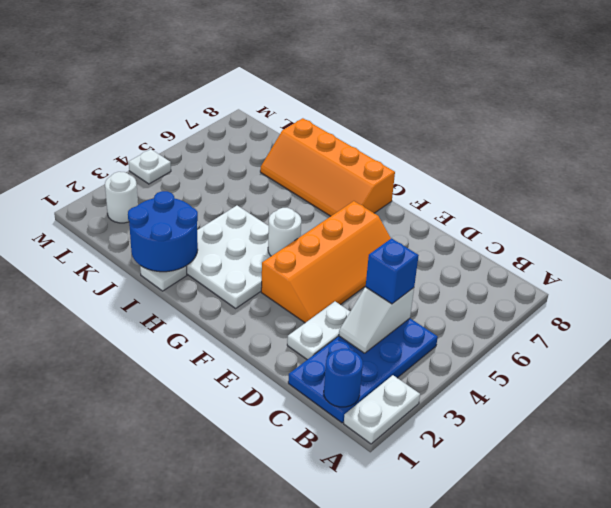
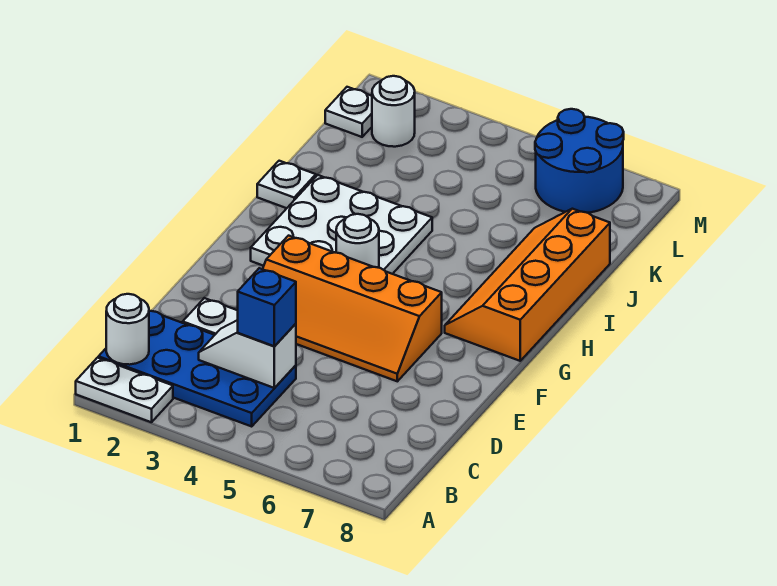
blue 1x1 round brick [324,349,363,407] -> white 1x1 round brick [106,294,149,365]
blue 2x2 round brick [128,191,198,272] -> blue 2x2 round brick moved to [535,109,624,213]
white 1x1 plate [129,149,171,184] -> white 1x1 plate moved to [325,87,372,137]

